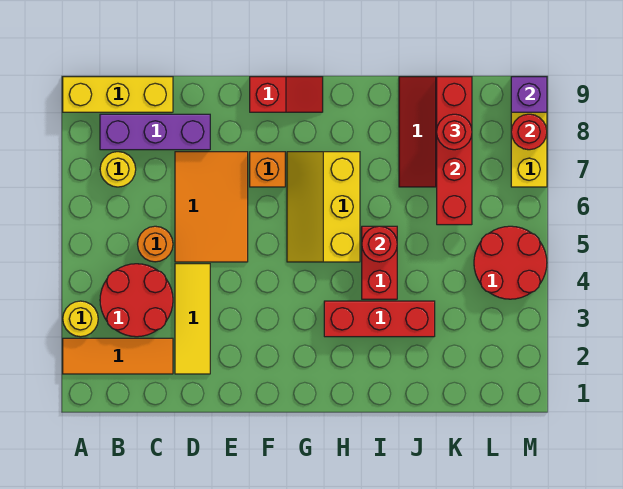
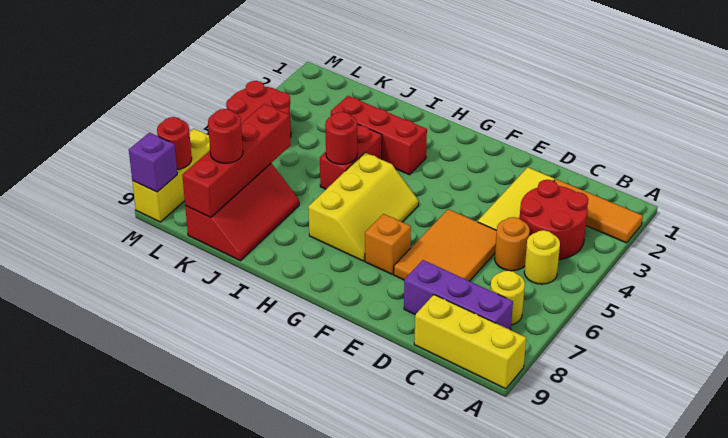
yellow 1x1 round brick [63,301,98,337] -> yellow 1x1 round brick moved to [524,230,560,284]
red 1x2 slope [250,77,323,112] -> none

